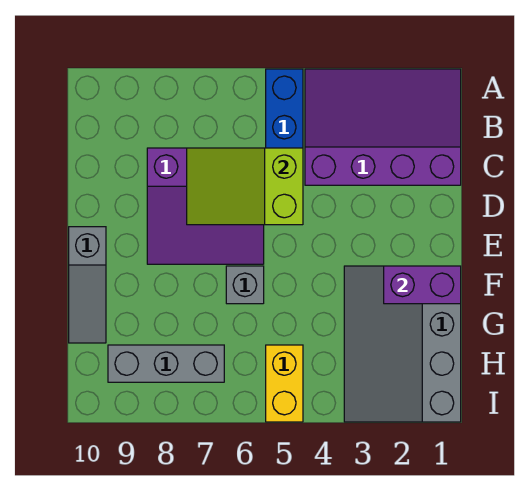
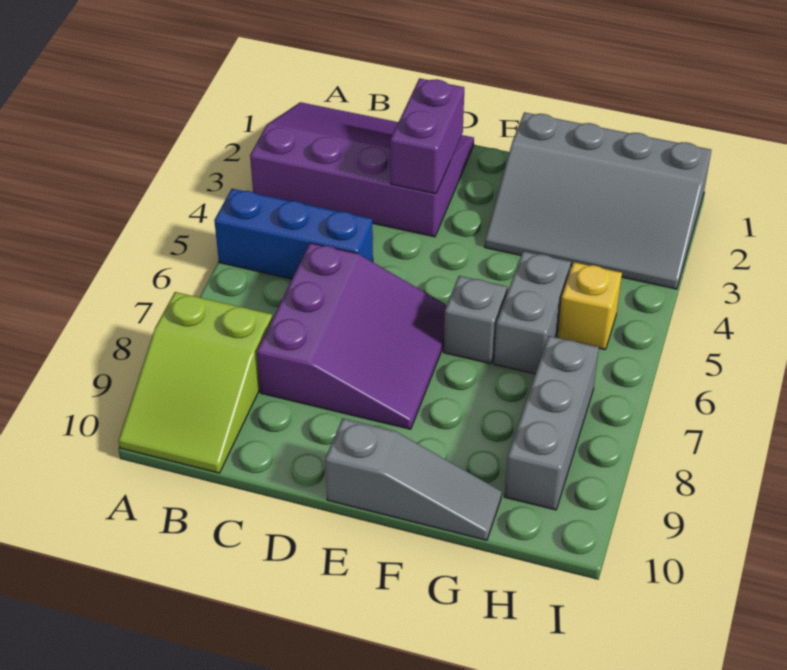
purple 3x4 slope [305,69,461,185] -> purple 3x4 slope turned to [250,102,474,237]
lime 2x3 slope [187,148,303,225] -> lime 2x3 slope moved to [119,292,272,473]
purple 1x2 brick [384,266,461,304] -> purple 1x2 brick moved to [390,78,464,194]
none -> grey 1x2 brick [494,251,571,374]
yellow 1x2 brick [266,345,303,422] -> yellow 1x1 brick [558,262,622,350]

